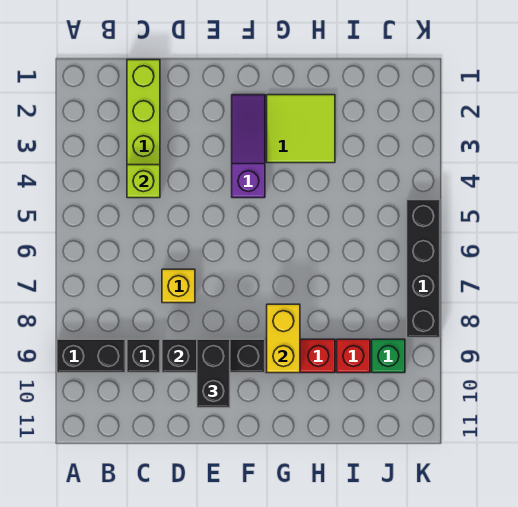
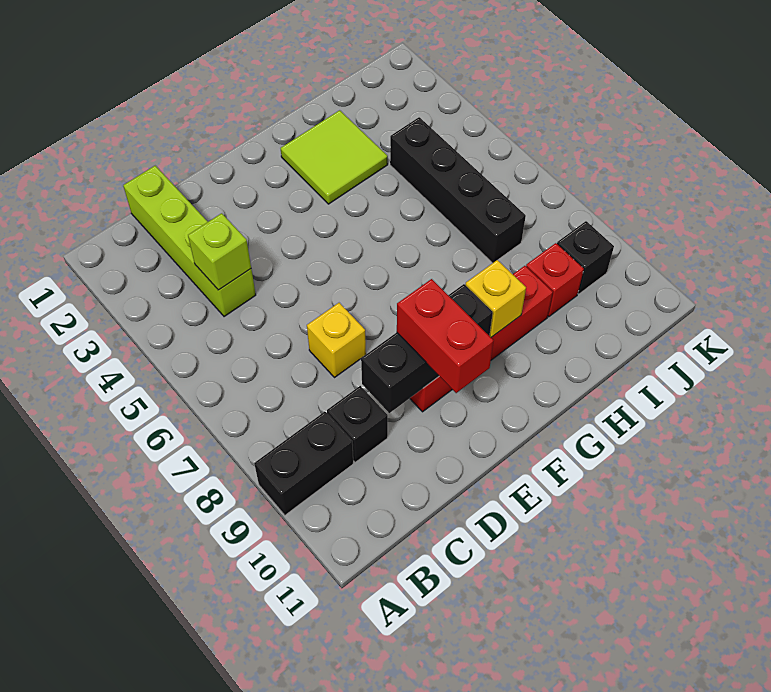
black 1x2 brick [197,339,230,408] -> red 1x2 brick [397,279,494,393]
purple 1x3 slope [232,95,265,198] -> none
yellow 1x2 brick [267,304,300,373] -> yellow 1x1 brick [465,260,526,337]
green 1x1 brick [372,339,405,373] -> black 1x1 brick [557,221,614,294]
black 1x4 brick [407,200,440,338] -> black 1x4 brick moved to [390,117,526,263]

